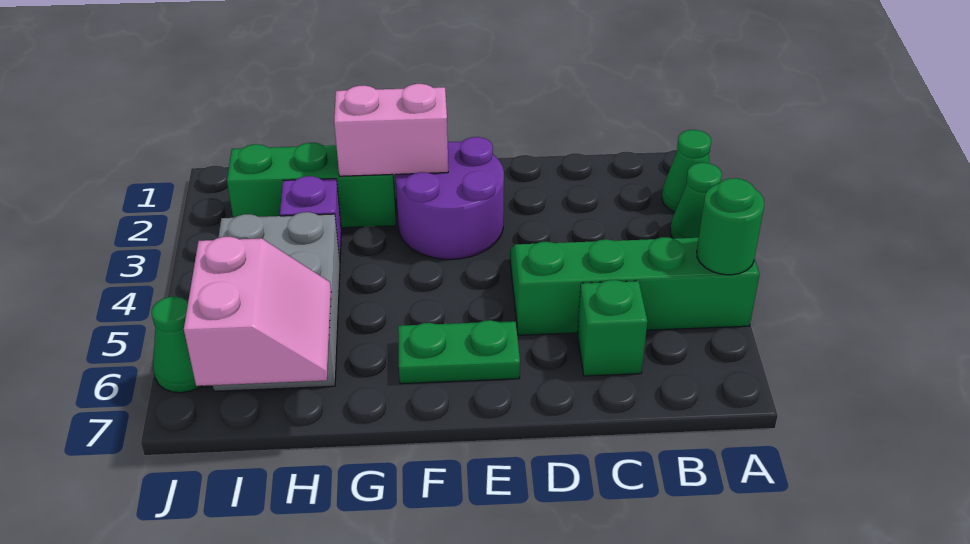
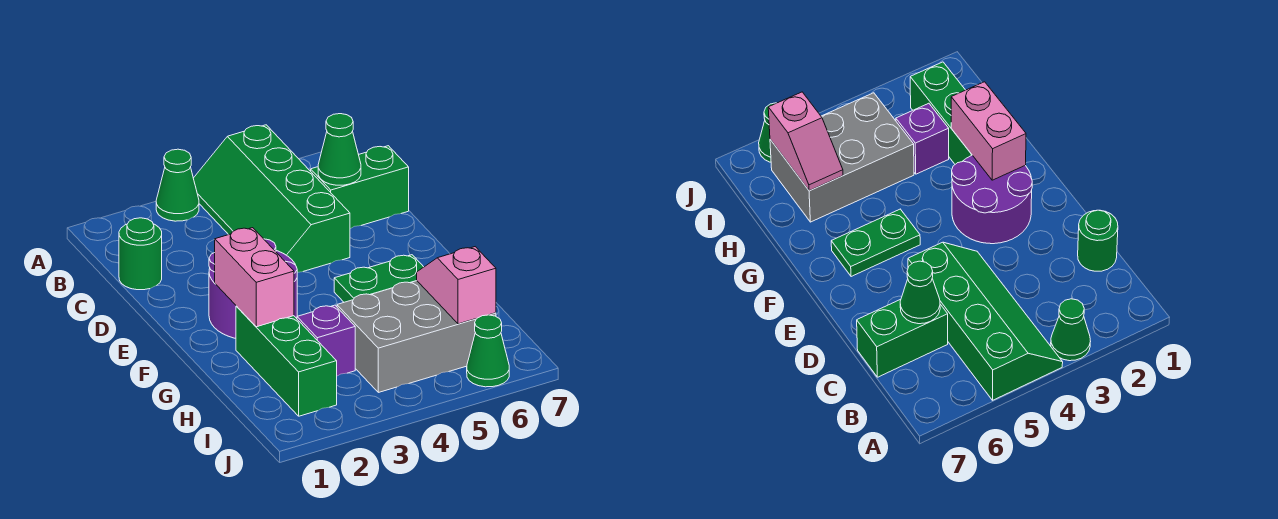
green 1x1 cone [662,130,711,212] -> green 1x1 cone moved to [318,114,361,185]
green 1x1 round brick [697,178,764,275] -> green 1x1 round brick moved to [119,218,162,290]
green 1x1 brick [577,280,647,376] -> green 1x2 brick [311,146,409,229]
green 1x2 plate [398,320,520,384] -> green 1x2 plate turned to [334,255,423,302]
pink 2x2 slope [184,237,331,386] -> pink 1x2 slope [417,247,496,324]

